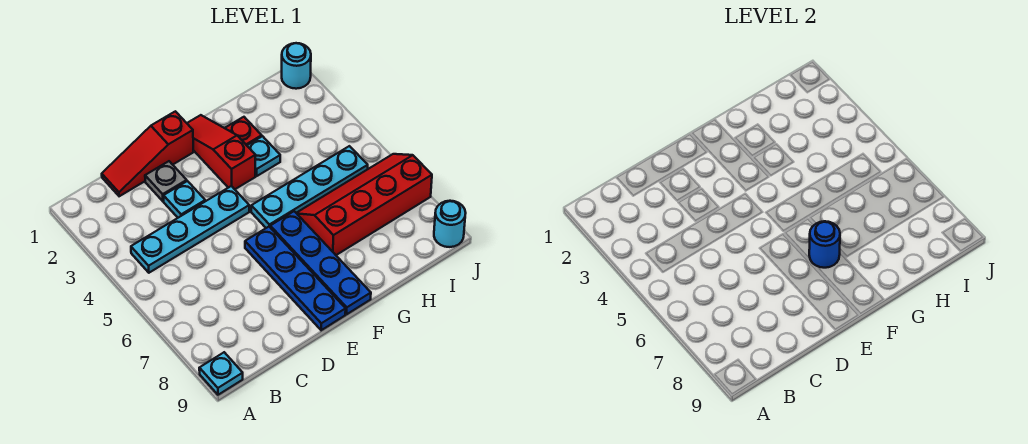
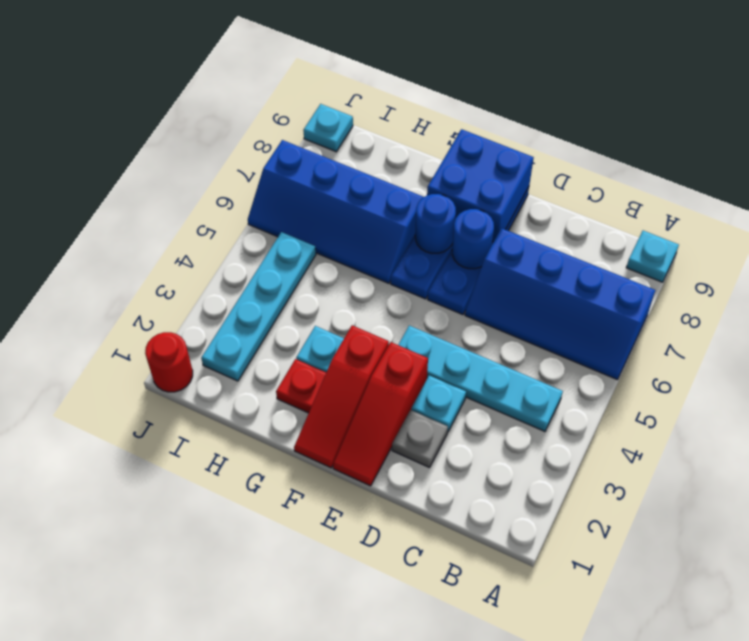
none -> blue 2x4 slope [465,228,655,380]
red 1x3 slope [102,111,194,196] -> red 1x3 slope turned to [333,342,428,486]
none -> blue 1x1 round brick [452,209,494,269]
none -> blue 2x2 brick [427,129,534,242]
cyan 1x4 plate [251,146,368,228] -> cyan 1x4 plate turned to [201,232,316,381]
red 2x4 slope [297,154,432,255] -> blue 2x4 slope [248,140,423,283]
cyan 1x1 round brick [282,43,311,89] -> red 1x1 round brick [145,332,193,392]
cyan 1x1 round brick [434,201,466,247] -> cyan 1x1 plate [303,104,353,152]

